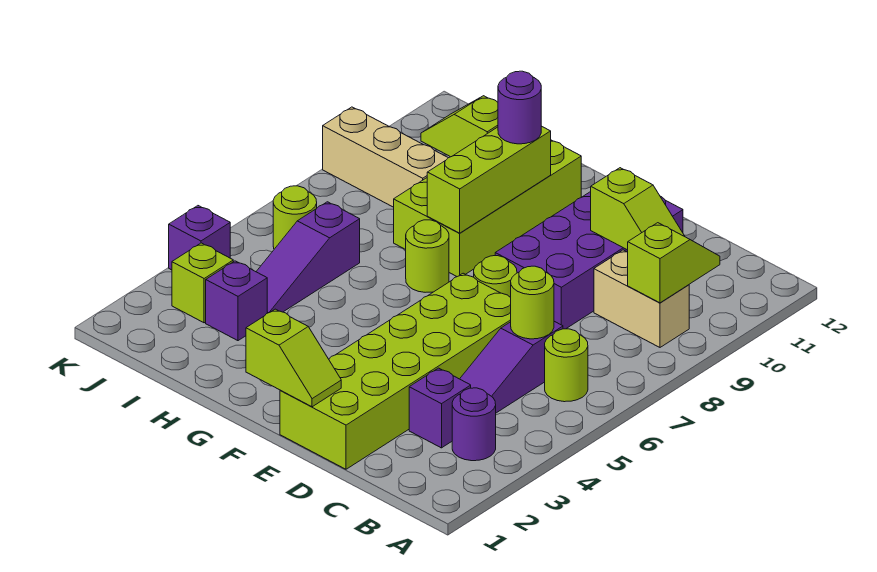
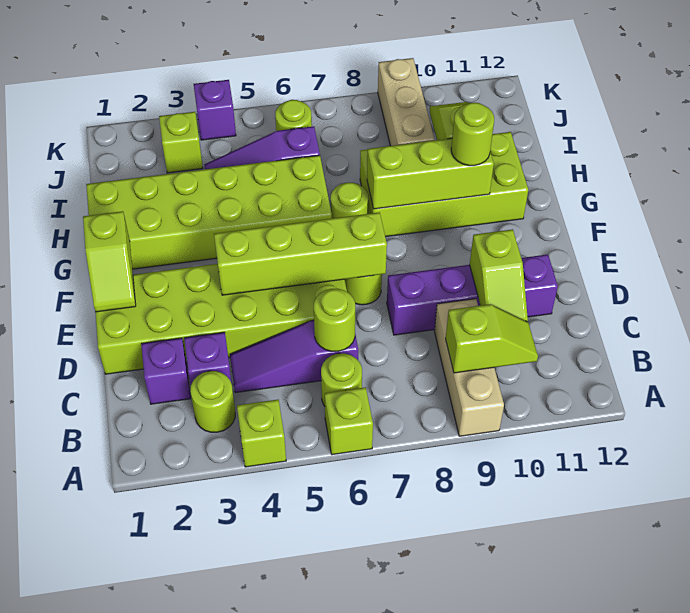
none -> lime 1x1 brick [237,400,286,467]
none -> lime 1x1 brick [325,387,373,455]
purple 1x1 round brick [452,388,496,461] -> lime 1x1 round brick [190,371,235,432]
tan 1x2 brick [594,250,689,347] -> tan 1x3 brick [434,299,504,436]
purple 2x4 brick [495,192,683,329] -> purple 1x4 brick [387,254,558,335]
none -> lime 1x4 brick [214,212,387,295]
none -> lime 2x6 brick [86,155,332,269]
purple 1x1 round brick [498,71,541,144] -> lime 1x1 round brick [451,103,494,166]
purple 1x1 brick [206,261,267,341] -> purple 1x1 brick moved to [141,338,191,404]

